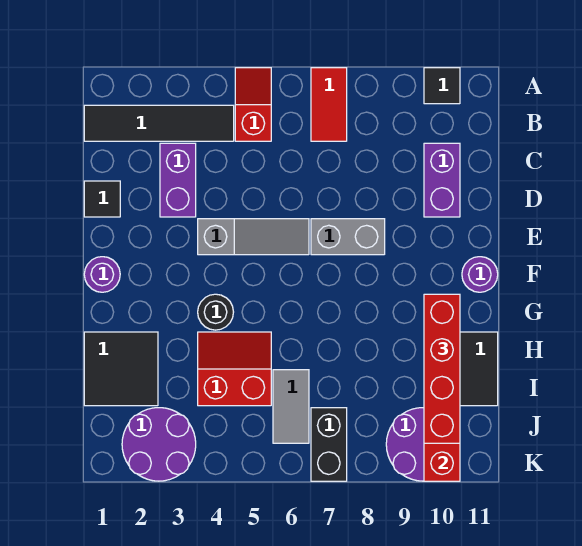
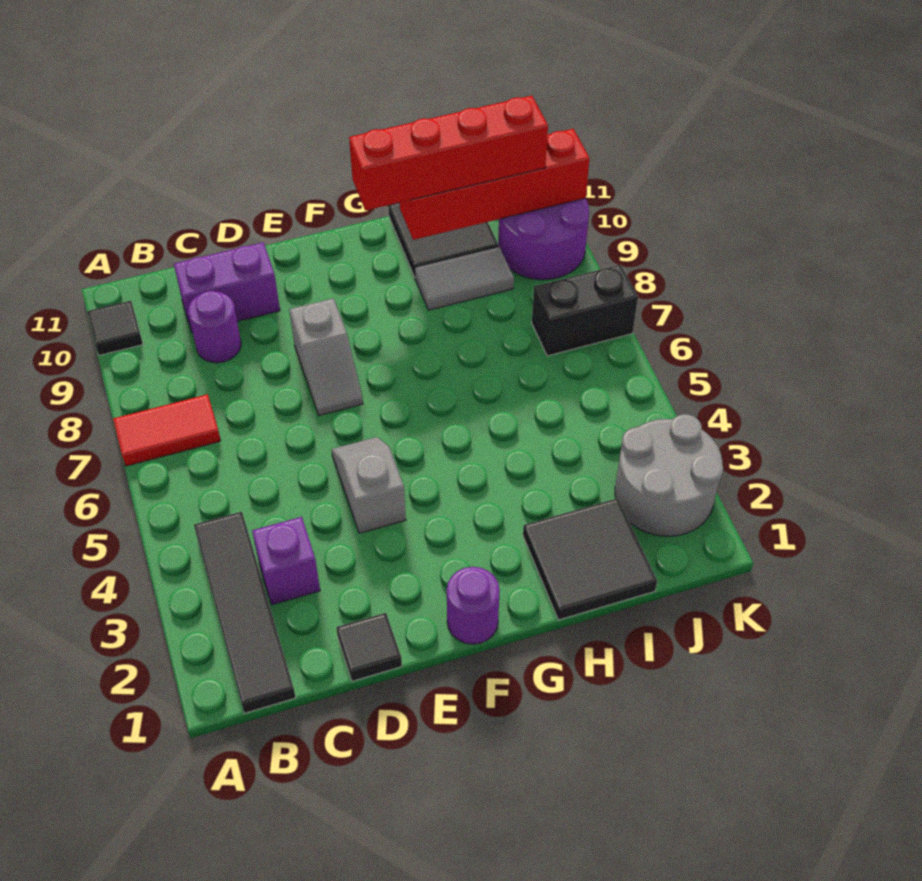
red 1x2 slope [235,68,271,141] -> none
purple 1x2 brick [160,143,196,217] -> purple 1x1 brick [252,517,320,605]
grey 1x3 slope [198,219,309,255] -> grey 1x2 slope [331,437,406,533]
grey 1x2 brick [311,219,385,255] -> grey 1x2 slope [289,298,363,416]
purple 1x1 round brick [462,257,498,292] -> purple 1x1 round brick moved to [188,291,241,363]
black 1x1 round brick [198,294,233,330] -> none
red 2x2 slope [198,332,271,406] -> none
grey 1x2 tile [273,370,309,443] -> grey 1x2 tile moved to [415,247,514,310]
purple 2x2 round brick [122,408,196,481] -> grey 2x2 round brick [615,414,723,536]

